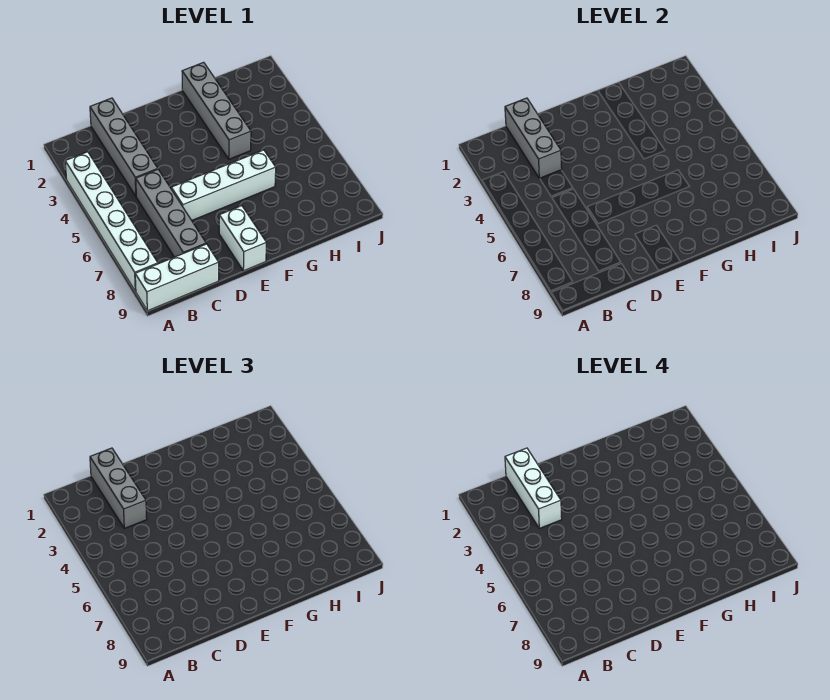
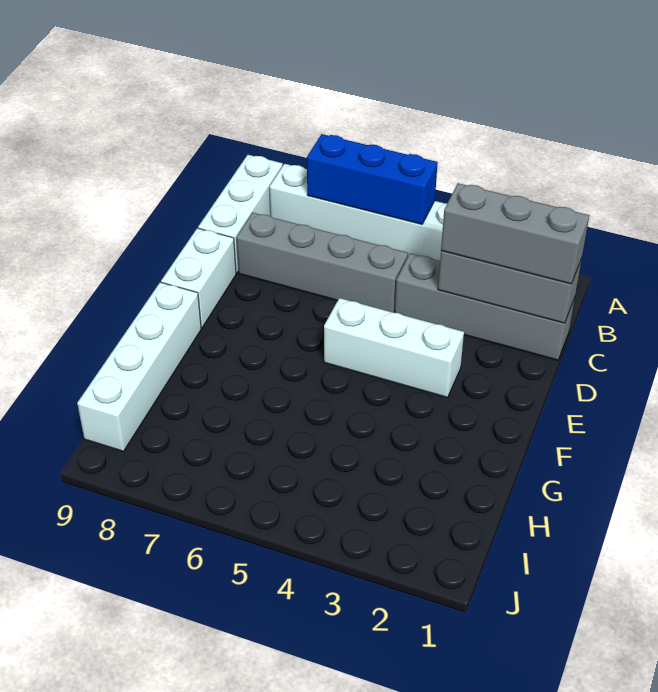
none -> blue 1x3 brick [307,134,438,224]
white 1x3 brick [505,448,562,528] -> white 1x3 brick moved to [324,298,464,398]
white 1x4 brick [171,150,276,220] -> white 1x4 brick moved to [77,282,201,451]
white 1x2 brick [219,206,266,271] -> white 1x2 brick turned to [161,228,236,328]
grey 1x4 brick [182,62,251,159] -> none

